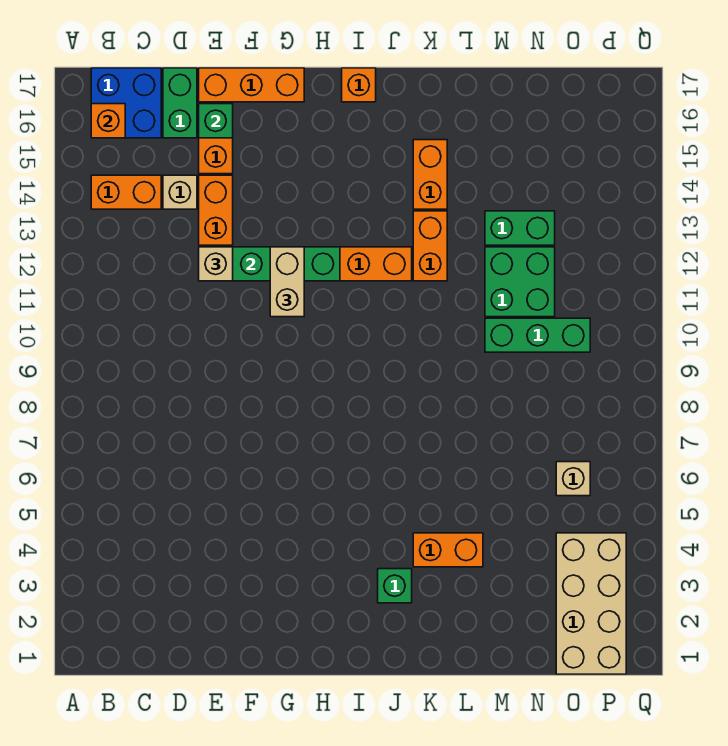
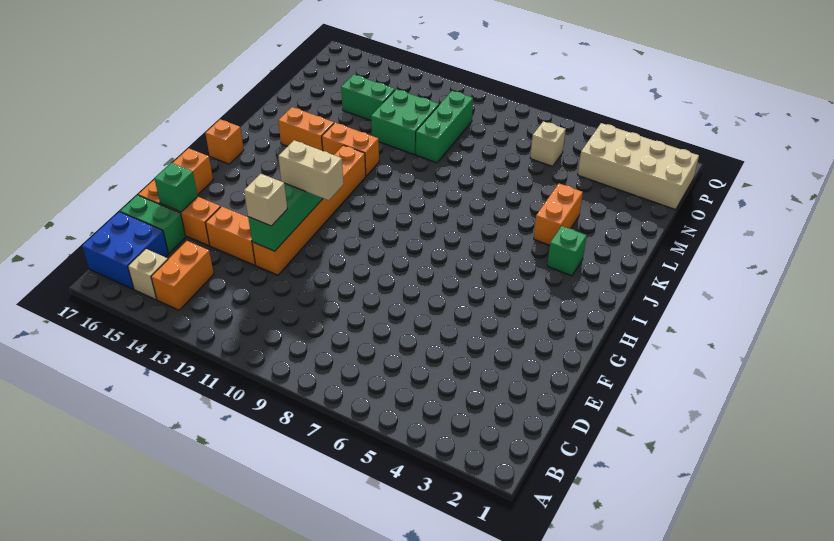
orange 1x1 brick [91,104,125,138] -> none
tan 1x1 brick [163,175,197,209] -> tan 1x1 brick moved to [128,249,168,300]
green 1x2 brick [485,211,555,245] -> green 1x2 brick turned to [341,75,395,121]

